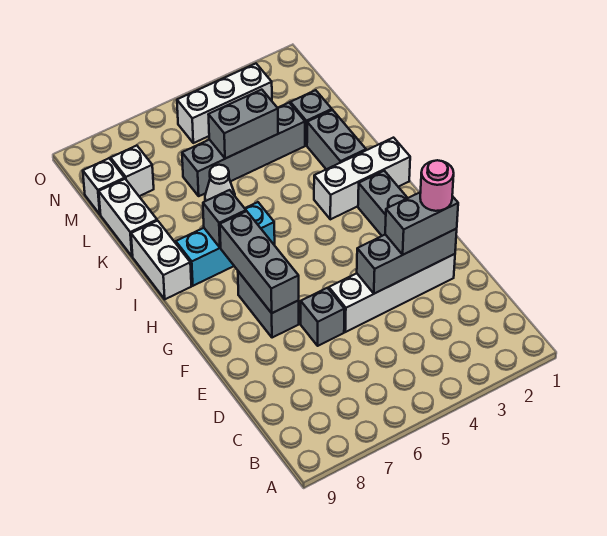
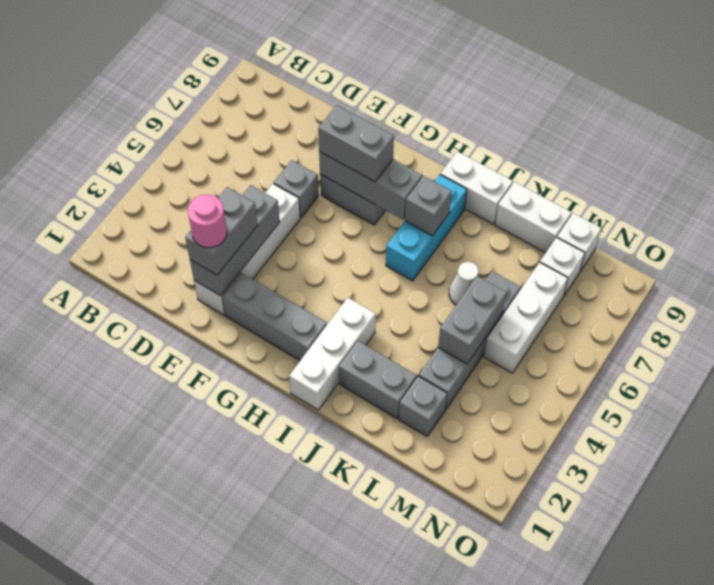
none -> grey 1x2 brick [318,105,394,182]
white 1x3 brick [177,64,272,143] -> white 1x3 brick moved to [484,262,568,373]

